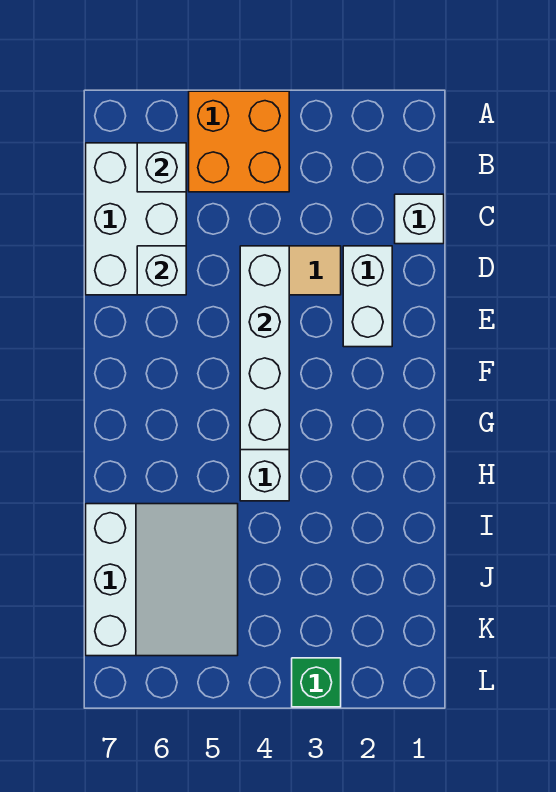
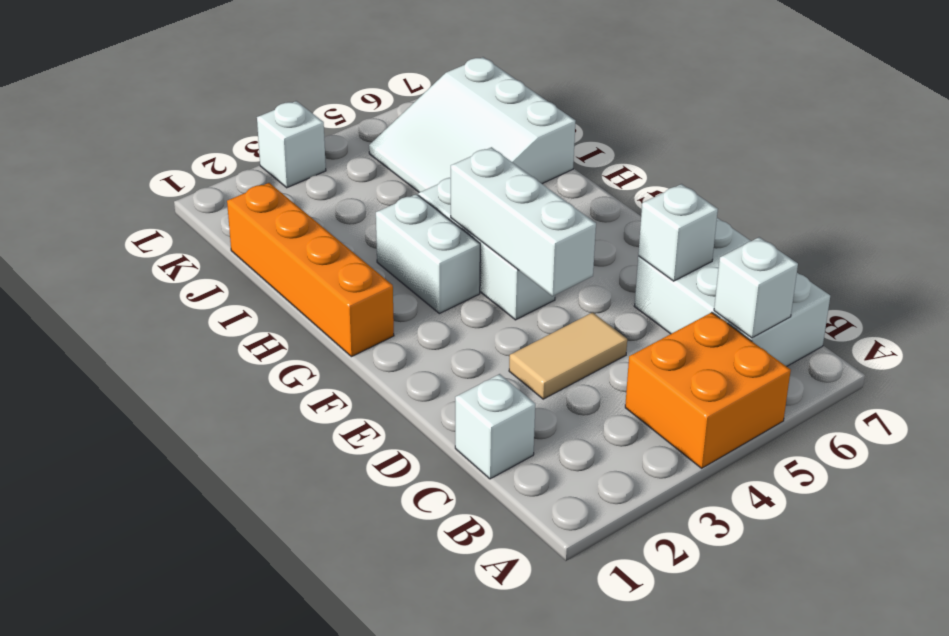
white 1x2 brick [343,246,392,347] -> white 1x2 brick moved to [376,194,480,314]
white 1x4 brick [240,246,289,450] -> white 1x3 brick [451,147,596,296]
none -> orange 1x4 brick [227,183,394,357]
green 1x1 brick [292,658,341,707] -> white 1x1 brick [257,101,326,188]

